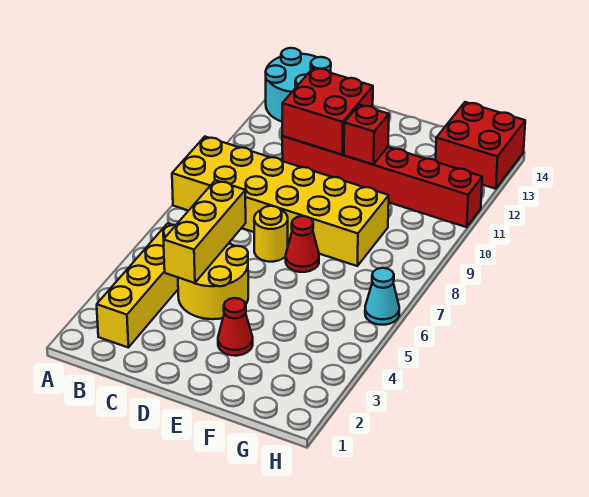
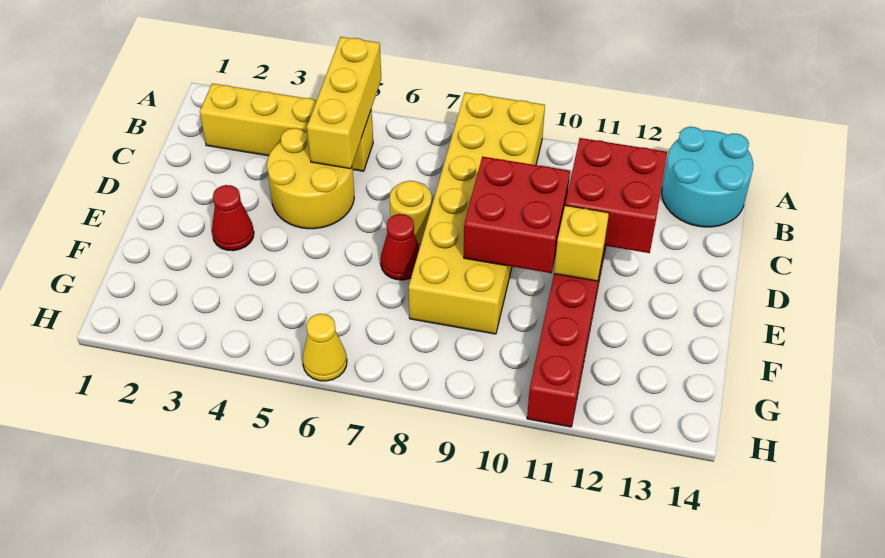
yellow 1x3 brick [164,180,246,283] -> yellow 1x3 brick turned to [307,37,381,169]
red 1x1 brick [344,105,389,164] -> yellow 1x1 brick [554,205,609,281]
red 2x2 brick [436,102,525,189] -> red 2x2 brick moved to [464,157,570,273]
cyan 1x1 cone [365,268,399,325] -> yellow 1x1 cone [302,314,347,381]

